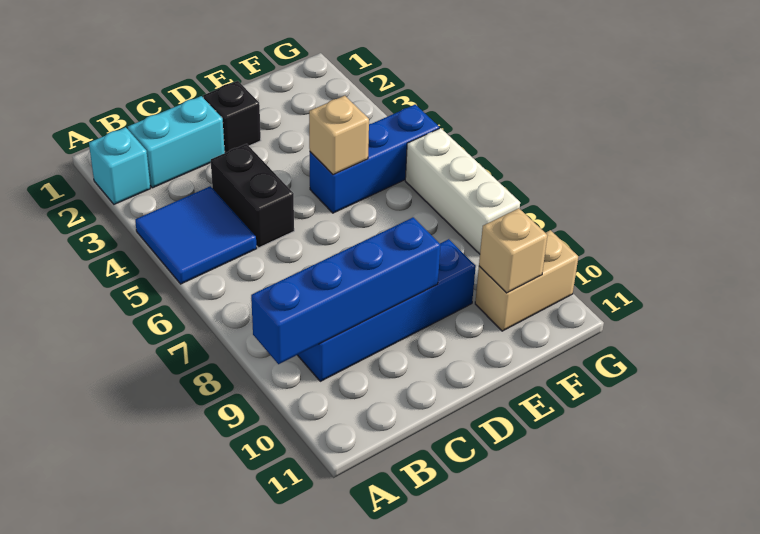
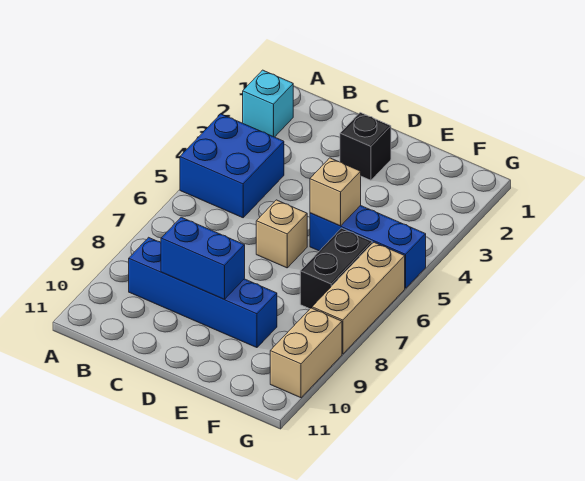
blue 2x2 tile [135,186,257,284] -> blue 2x2 brick [180,114,284,218]
blue 1x4 brick [251,217,441,364] -> blue 1x2 brick [161,217,245,299]
cyan 1x2 brick [128,96,225,188] -> none
black 1x2 brick [211,144,294,248] -> black 1x2 brick moved to [300,228,372,309]
tan 1x2 brick [475,230,578,331] -> tan 1x2 brick turned to [270,308,342,398]
tan 1x1 brick [479,208,547,293] -> tan 1x1 brick moved to [256,200,307,268]
white 1x3 brick [405,128,520,254] -> tan 1x3 brick [312,242,405,354]

